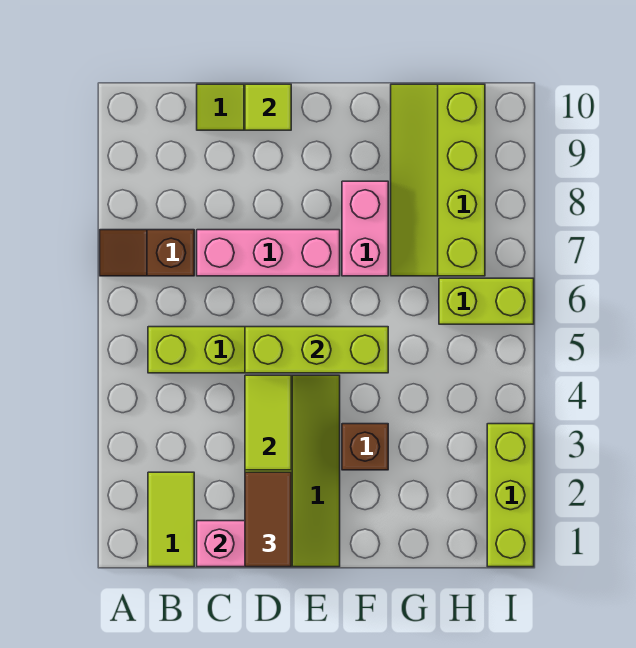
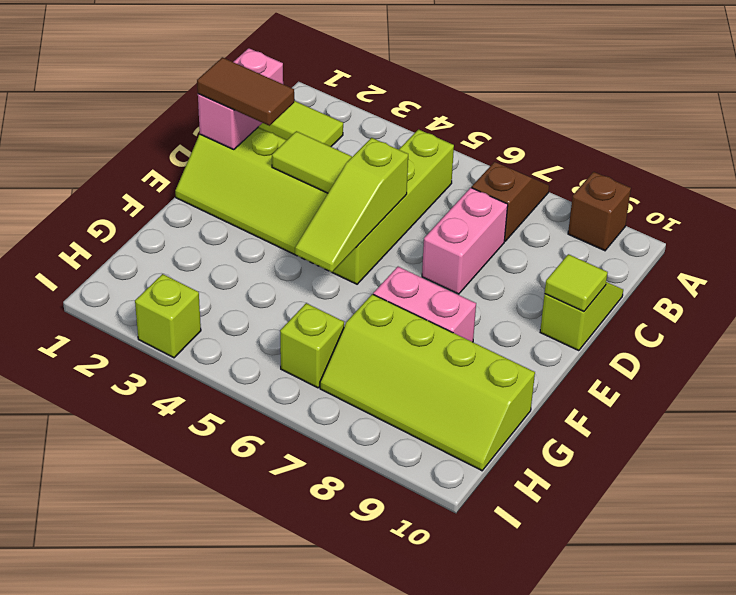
pink 1x3 brick [197,230,340,276] -> pink 1x2 brick [422,188,508,294]
lime 1x3 brick [245,327,388,373] -> lime 1x3 slope [295,138,408,272]
brown 1x1 brick [342,424,388,470] -> brown 1x1 brick moved to [568,172,631,251]
lime 2x4 slope [391,84,485,276] -> lime 2x4 slope turned to [320,294,535,471]
lime 1x2 brick [439,278,534,324] -> lime 1x1 brick [280,303,344,388]
lime 1x3 brick [487,424,534,567] -> lime 1x1 brick [135,274,201,358]

